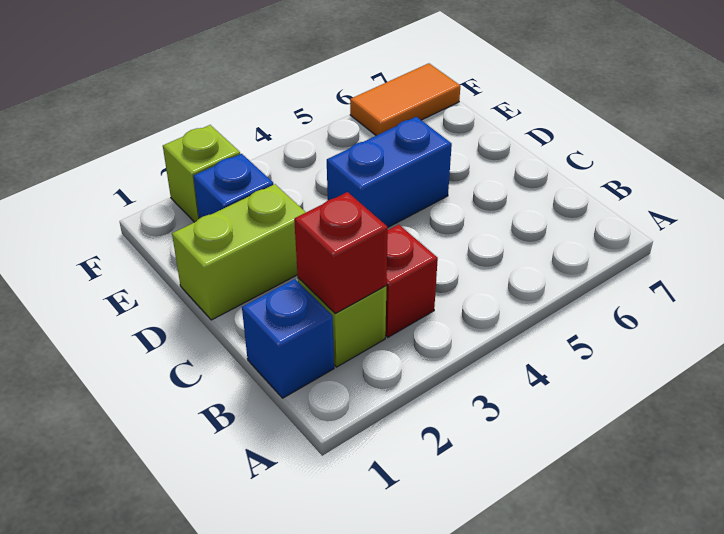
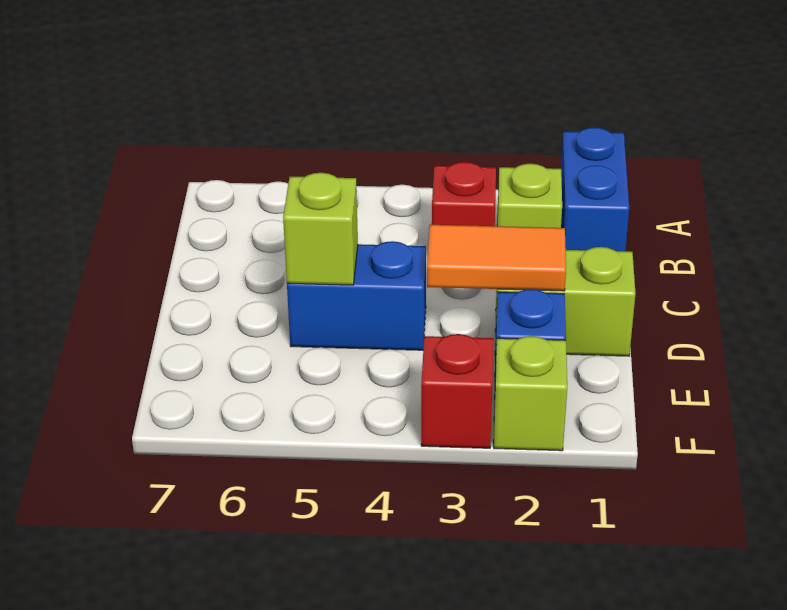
blue 1x1 brick [242,279,334,398] -> blue 1x2 brick [561,127,629,251]
red 1x1 brick [294,192,388,313] -> red 1x1 brick moved to [421,334,493,448]
none -> lime 1x1 brick [283,173,358,285]
orange 1x2 tile [350,63,460,136] -> orange 1x2 tile moved to [427,225,566,291]

